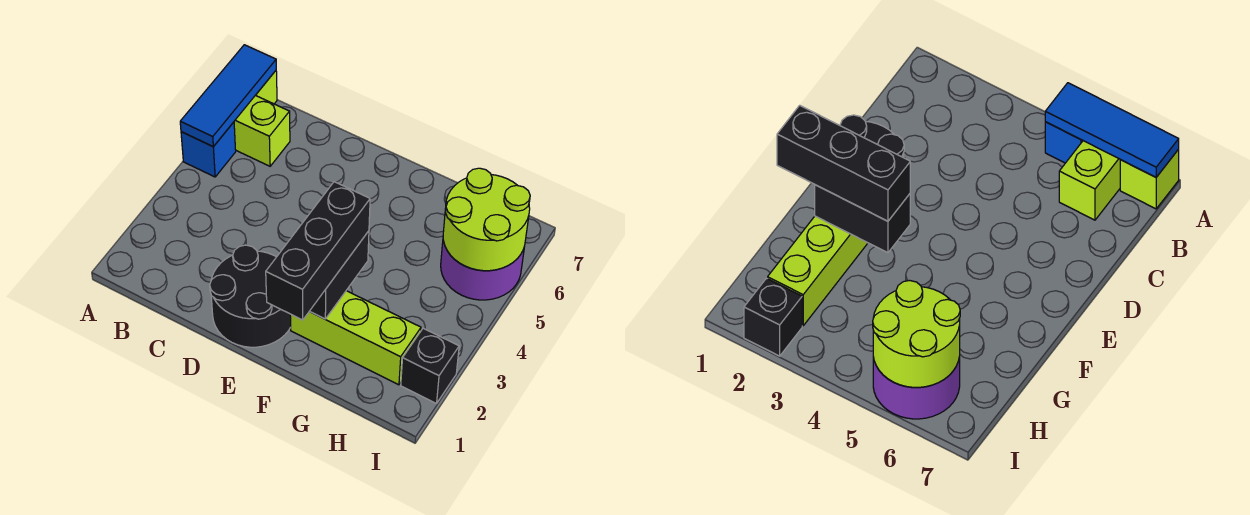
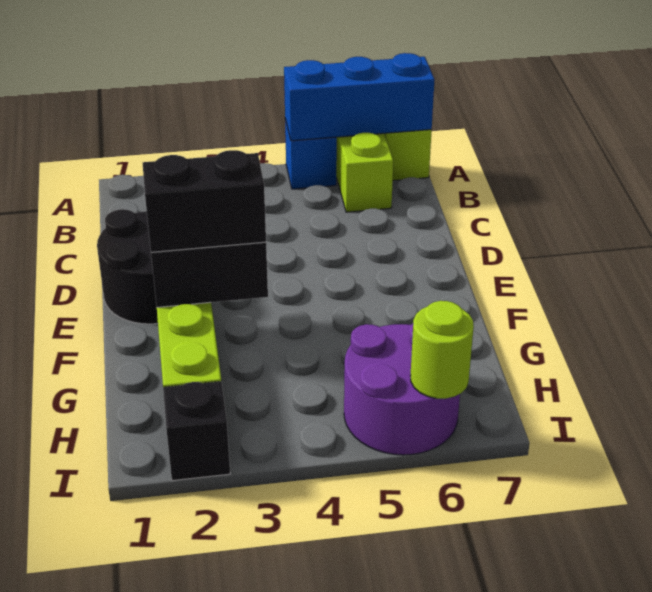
blue 1x3 tile [180,45,276,147] -> blue 1x3 brick [284,53,435,141]
black 1x3 brick [266,182,370,320] -> black 1x2 brick [143,150,266,252]
lime 2x2 round brick [443,168,530,271] -> lime 1x1 round brick [410,301,474,399]

